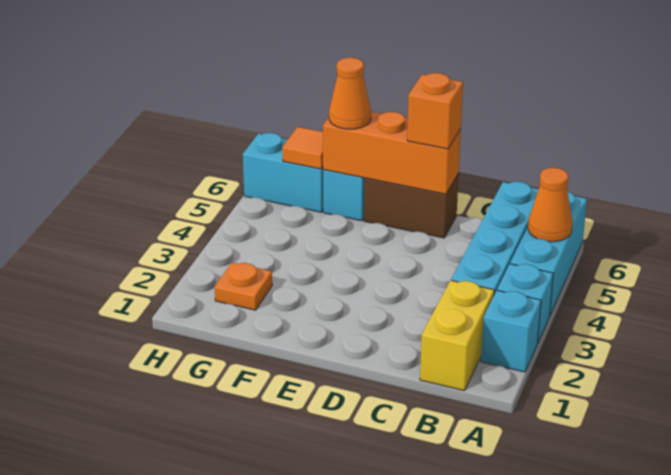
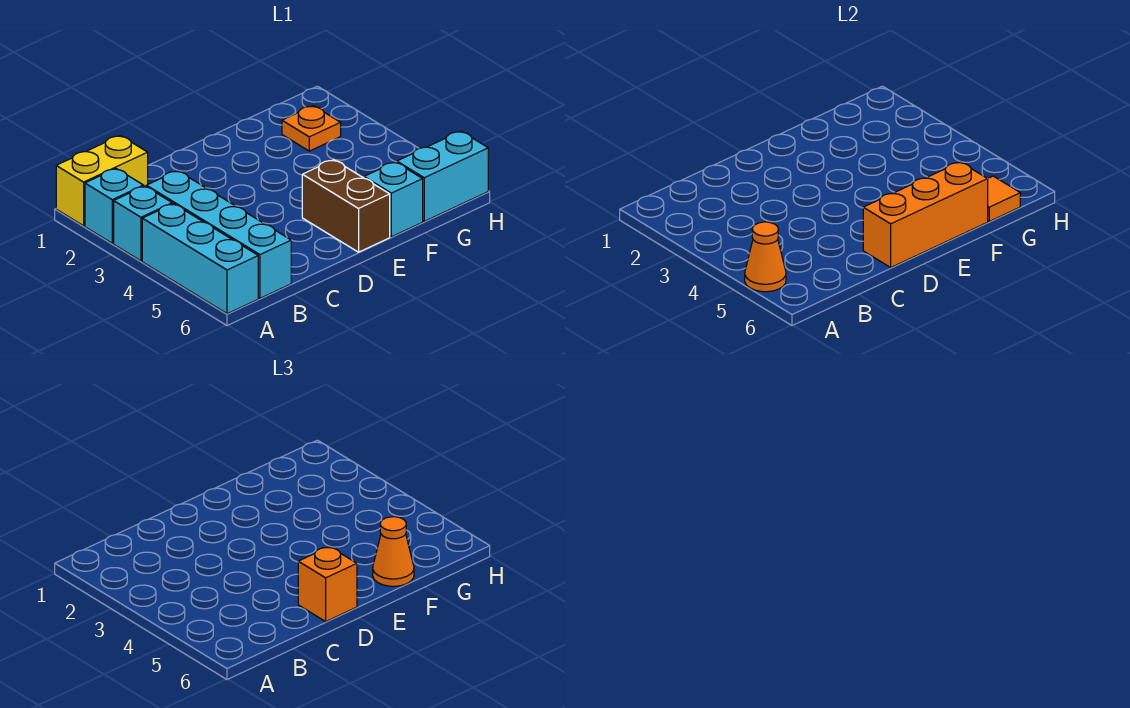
yellow 1x2 brick [420,280,494,391] -> yellow 1x2 brick turned to [56,136,148,226]
brown 1x2 brick [364,174,459,238] -> brown 1x2 brick turned to [302,160,390,252]

